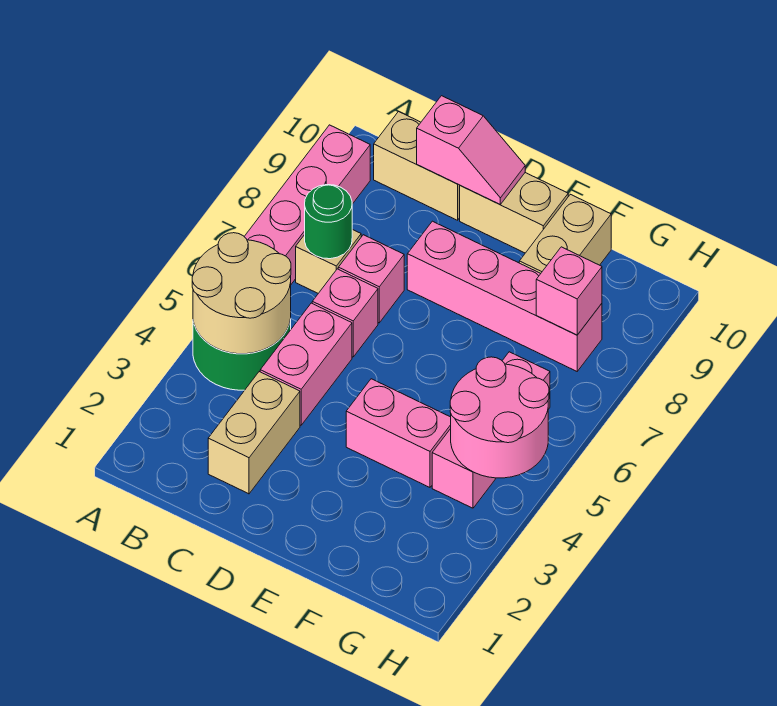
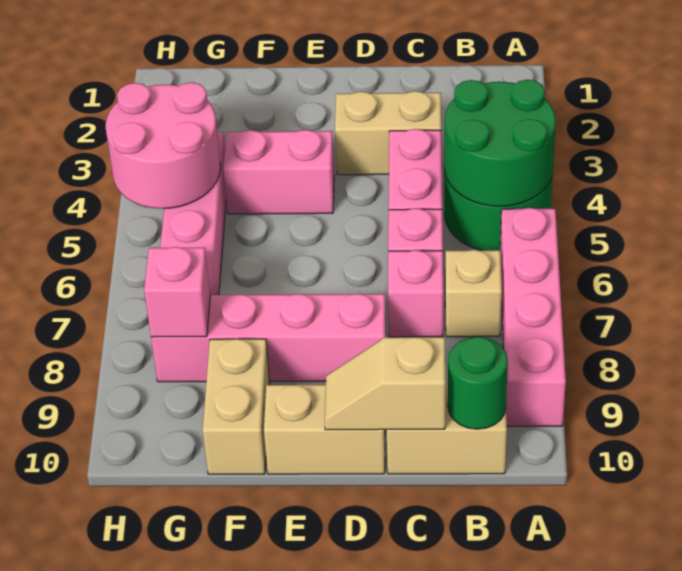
tan 2x2 round brick [192,233,291,354] -> green 2x2 round brick [444,80,556,206]
green 1x1 round brick [305,185,352,259] -> green 1x1 round brick moved to [448,337,508,429]
tan 1x2 brick [208,372,300,494] -> tan 1x2 brick turned to [335,91,441,175]
pink 1x2 slope [417,96,525,204] -> tan 1x2 slope [325,337,445,430]

